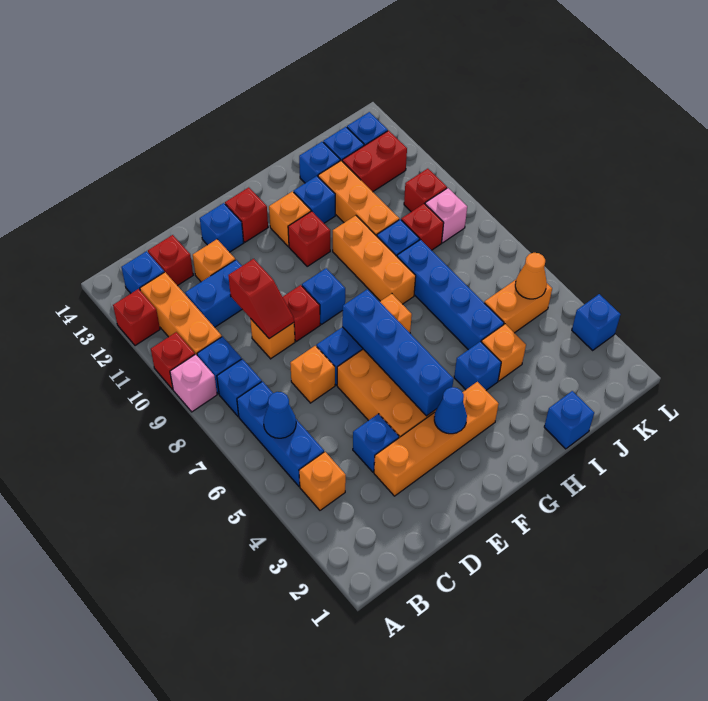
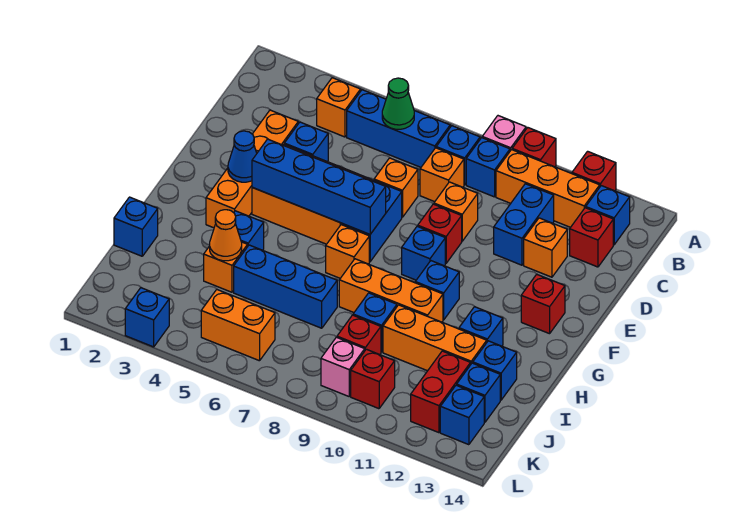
blue 1x1 cone [263,392,296,438] -> green 1x1 cone [382,78,414,129]
red 1x2 slope [228,259,294,339] -> none
blue 1x1 brick [200,203,244,252] -> blue 1x1 brick moved to [415,261,459,320]
red 1x1 brick [288,211,330,266] -> none
orange 1x1 brick [269,191,311,246] -> orange 1x1 brick moved to [420,148,464,202]
blue 1x4 brick [397,239,504,350] -> blue 1x3 brick [234,245,337,328]
orange 1x2 brick [484,280,552,333] -> orange 1x2 brick turned to [201,290,275,361]
orange 1x1 cone [515,253,547,299] -> orange 1x1 cone moved to [210,210,242,261]

